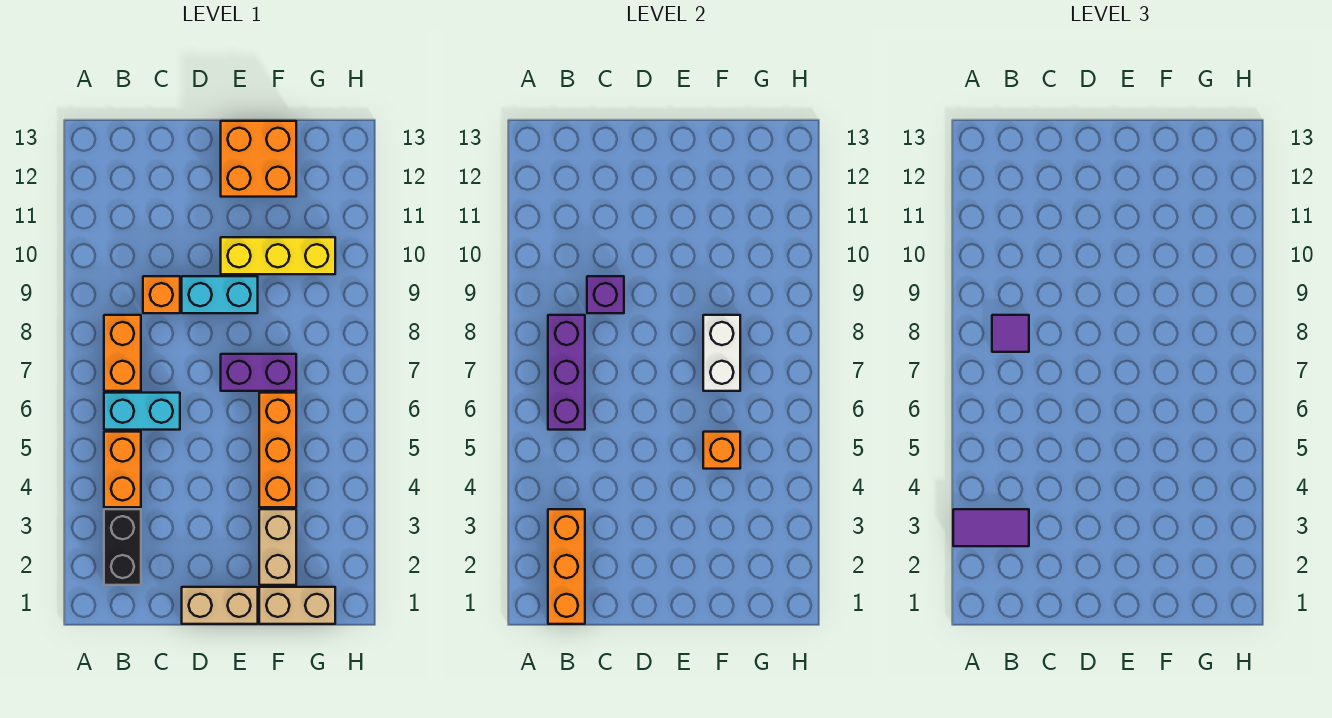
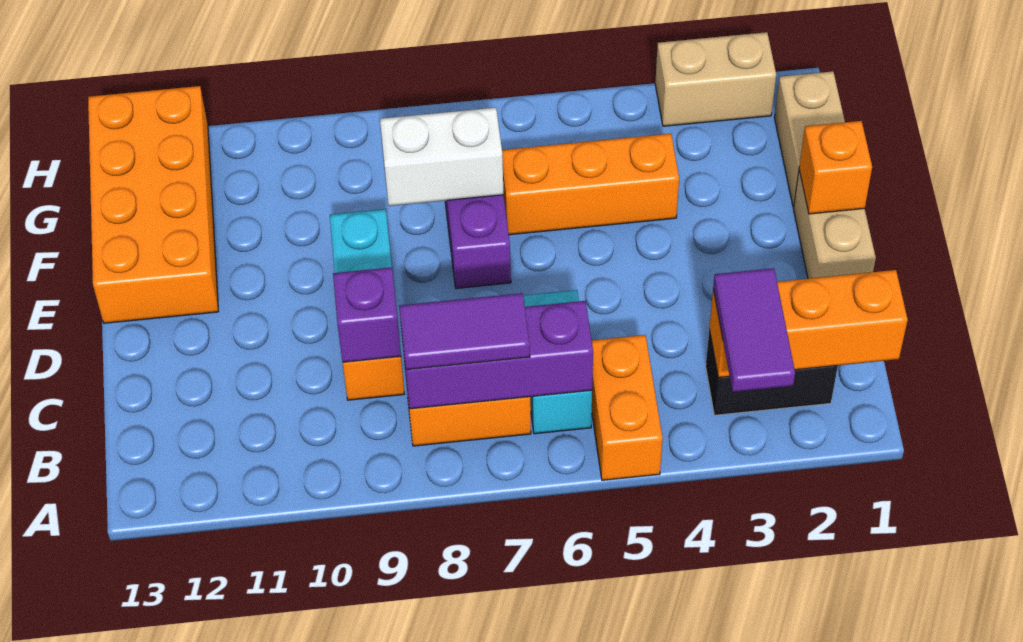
orange 1x2 brick [104,432,141,507] -> orange 1x2 brick turned to [592,335,663,480]
purple 1x1 tile [992,315,1029,352] -> purple 1x2 tile [399,293,530,370]
yellow 1x3 brick [221,237,335,274] -> none
orange 2x2 brick [221,121,296,197] -> orange 2x4 brick [88,86,218,323]
tan 1x2 brick [259,509,296,585] -> tan 1x2 brick moved to [655,32,776,126]
orange 1x1 brick [703,432,740,469] -> orange 1x1 brick moved to [799,121,872,214]

